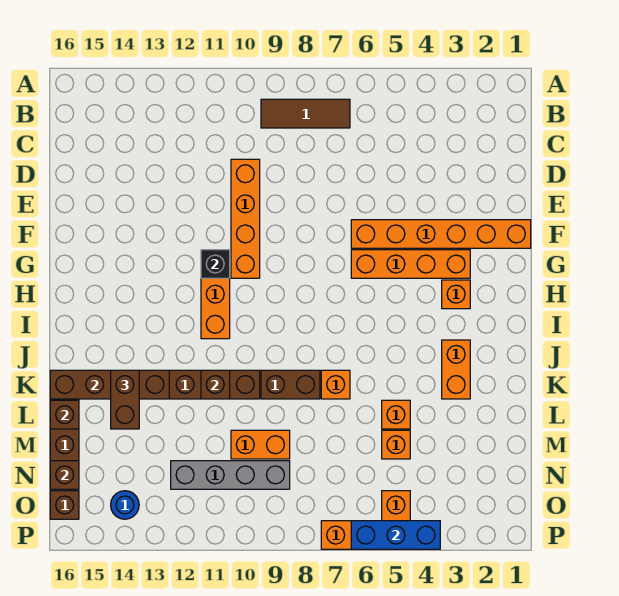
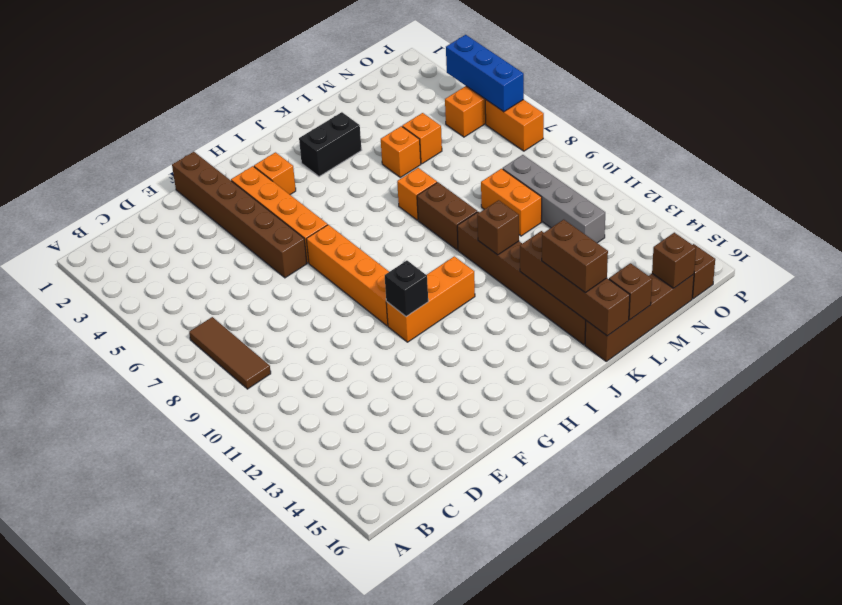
orange 1x4 brick [231,159,260,278] -> orange 1x4 brick turned to [306,225,389,326]
orange 1x6 brick [351,220,531,248] -> brown 1x6 brick [172,152,307,278]
orange 1x2 brick [442,340,470,399] -> black 1x2 brick [299,112,362,177]
brown 1x2 brick [111,370,139,429] -> brown 1x2 brick turned to [542,220,608,293]
blue 1x1 round brick [111,491,139,519] -> none

